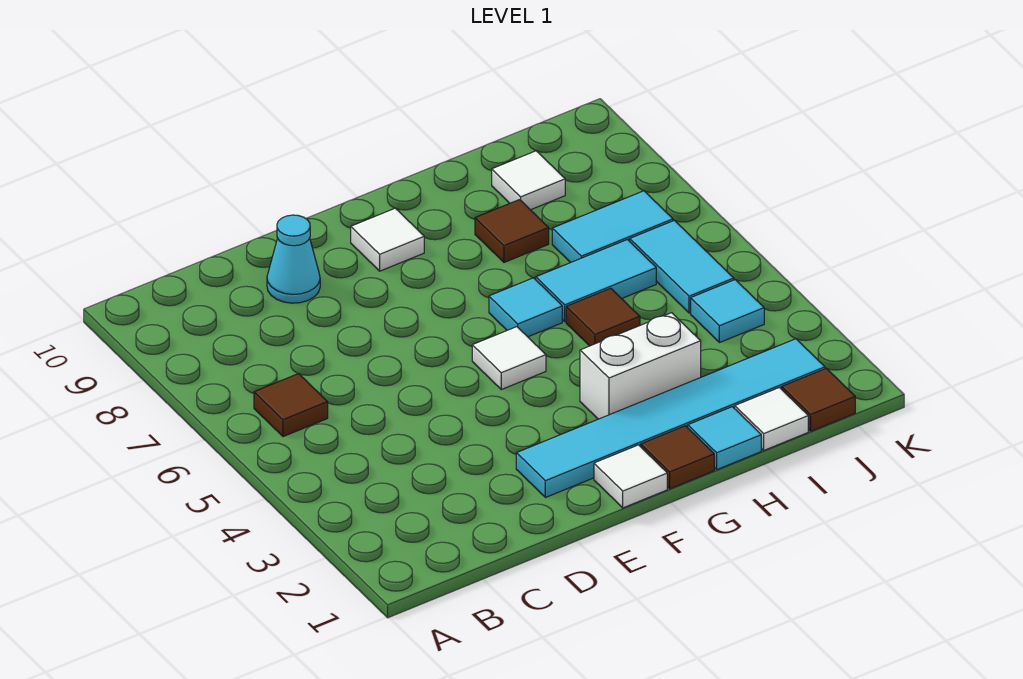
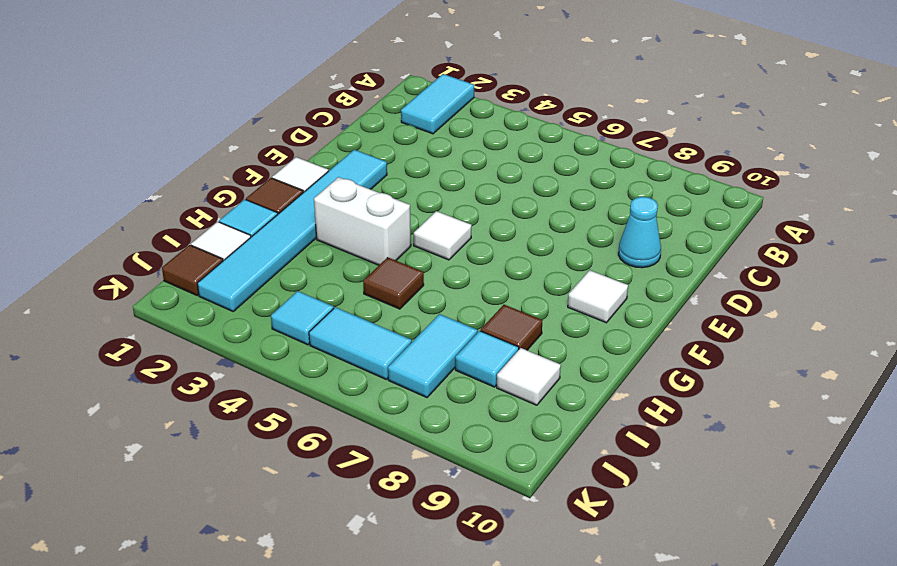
brown 1x1 tile [254,374,328,437] -> none
white 1x2 brick [580,313,701,419] -> white 1x2 brick turned to [314,177,411,265]
cyan 1x1 tile [489,278,562,337] -> cyan 1x1 tile moved to [455,331,519,387]
cyan 1x2 tile [536,240,656,322] -> cyan 1x2 tile moved to [401,74,474,134]

